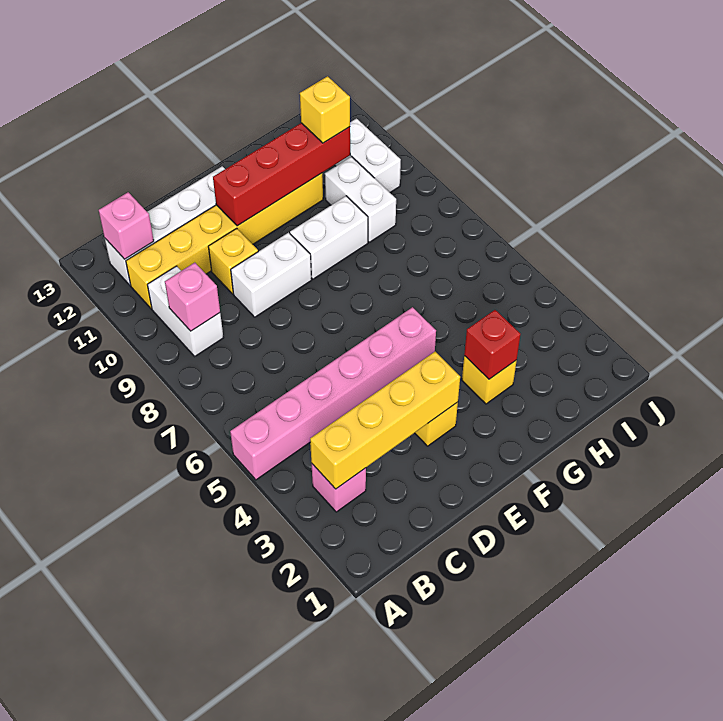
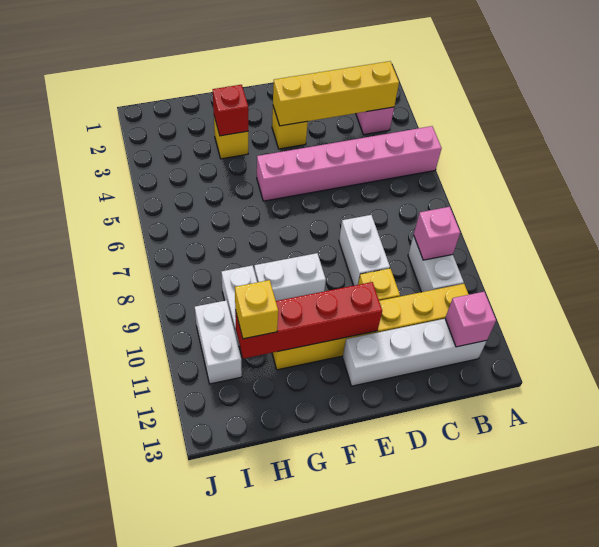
white 1x2 brick [231,233,312,317] -> white 1x2 brick turned to [339,215,390,286]

